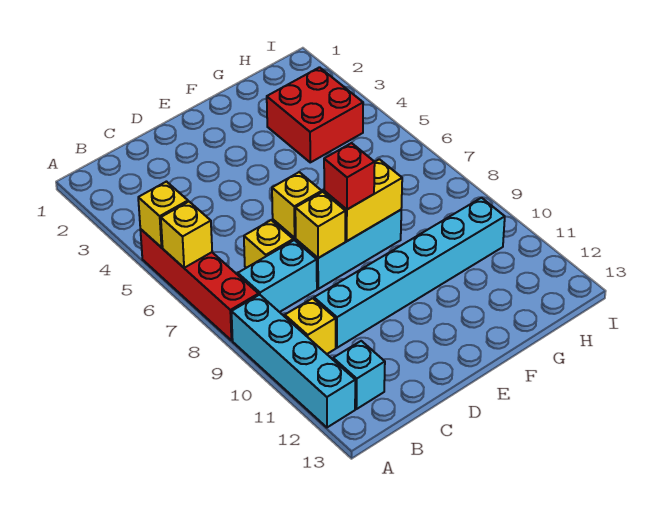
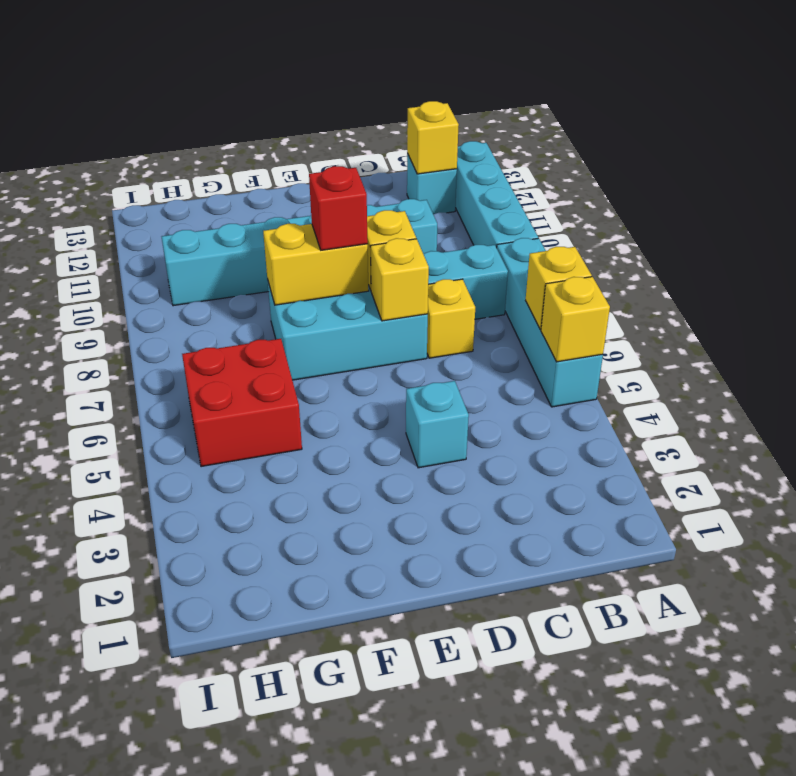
red 1x4 brick [140,229,259,341] -> cyan 1x4 brick [497,238,603,407]
yellow 1x1 brick [285,298,336,354] -> yellow 1x1 brick moved to [407,101,459,174]
none -> cyan 1x1 brick [406,381,469,468]
red 2x2 brick [267,67,363,162] -> red 2x2 brick moved to [182,339,302,467]

